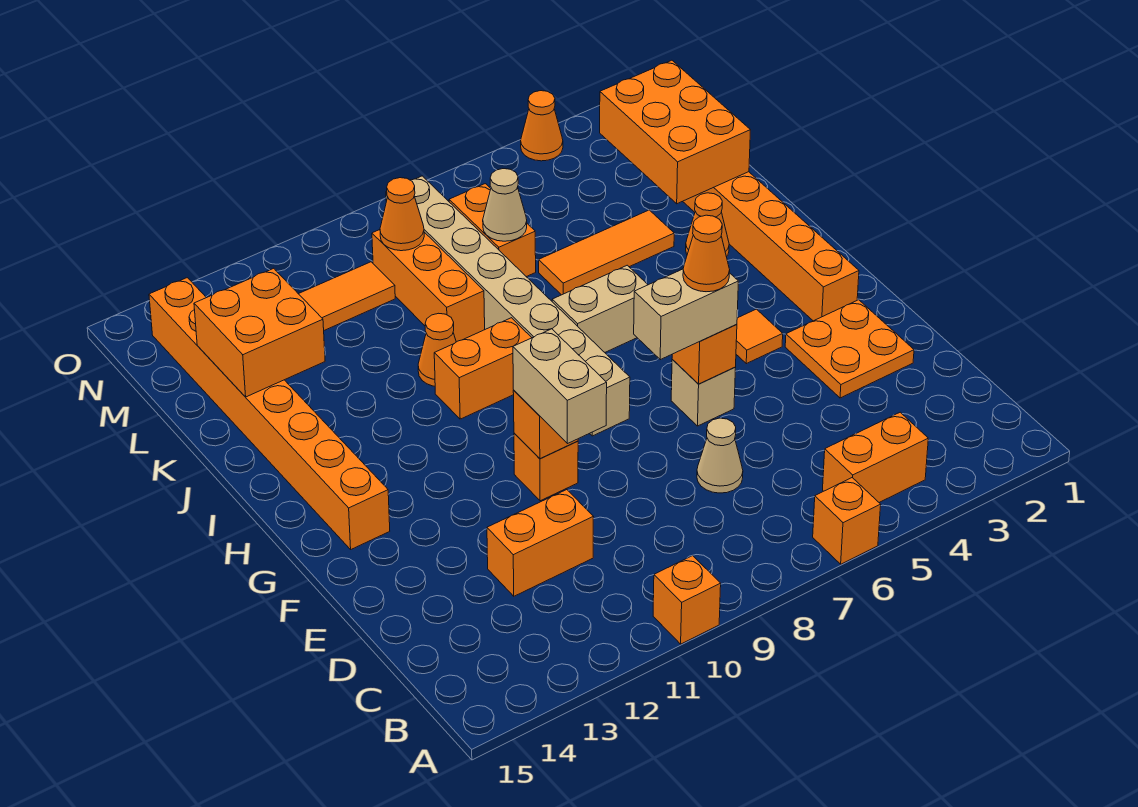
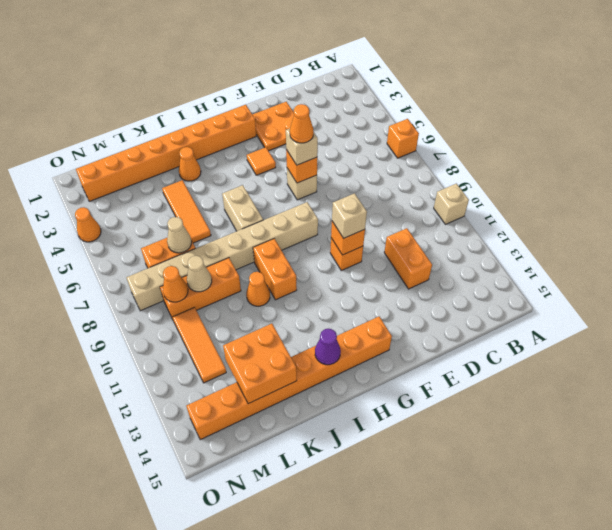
orange 1x1 brick [653,556,721,644] -> tan 1x1 brick [434,184,469,224]
orange 1x2 brick [823,412,928,502] -> none
tan 1x1 cone [697,418,743,493] -> tan 1x1 cone moved to [187,256,212,292]
tan 1x2 brick [513,329,607,444] -> tan 1x1 brick [332,193,367,239]
tan 1x2 brick [634,269,738,360] -> tan 1x1 brick [286,129,318,165]
none -> purple 1x1 cone [315,329,341,365]
orange 2x3 brick [600,60,750,204] -> none

